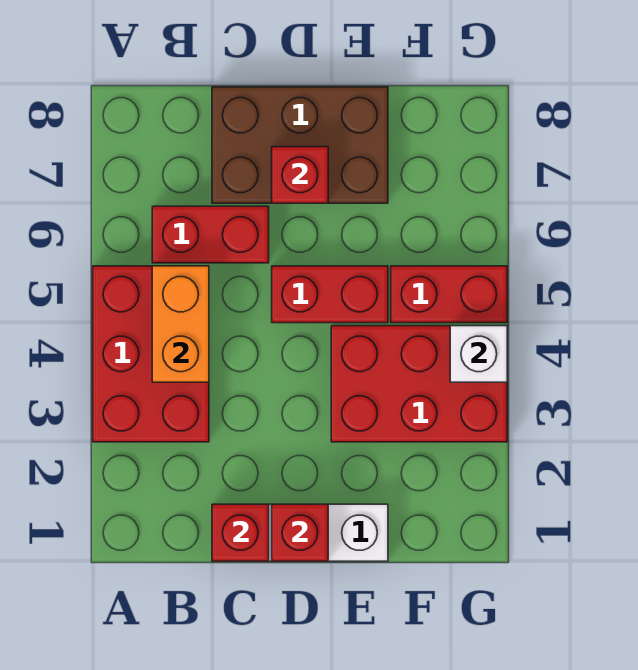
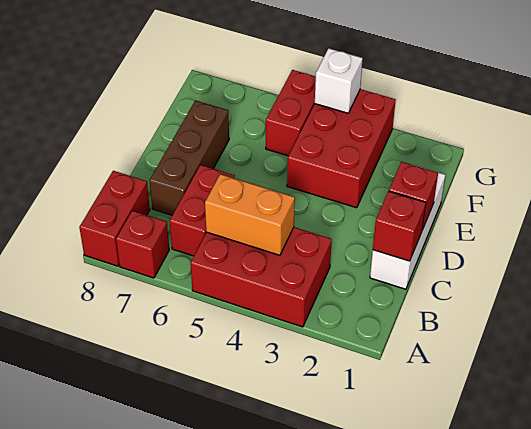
brown 2x3 brick [212,87,388,203] -> brown 1x3 brick [149,101,229,215]
red 1x2 brick [272,266,388,323] -> red 1x2 brick moved to [79,171,150,266]
red 1x1 brick [272,147,328,203] -> red 1x1 brick moved to [116,211,169,278]

